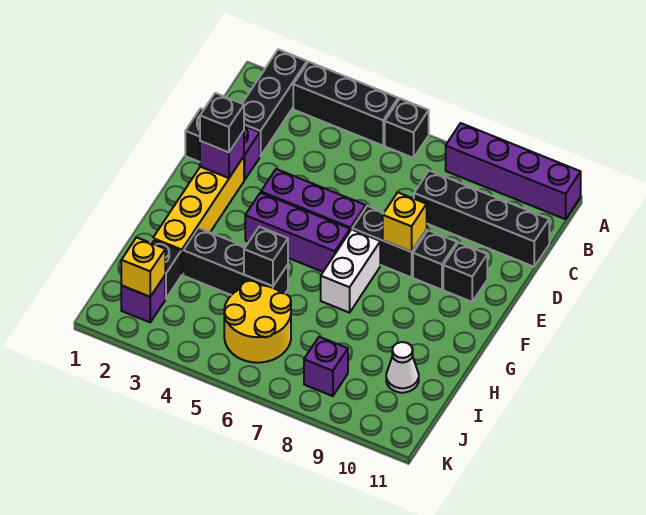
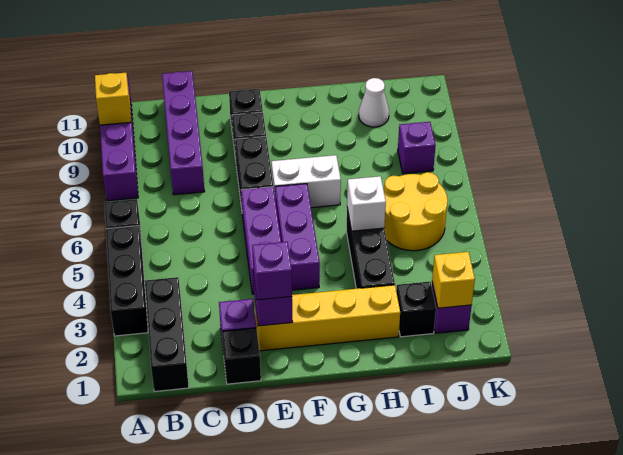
black 1x3 brick [242,50,307,156] -> black 1x3 brick turned to [145,277,189,391]
black 1x4 brick [414,171,549,267] -> purple 1x4 brick [162,71,205,195]
black 1x1 brick [200,93,244,152] -> purple 1x1 brick [252,242,292,300]
yellow 1x1 brick [383,192,427,252] -> yellow 1x1 brick moved to [95,73,131,125]
black 1x1 brick [244,227,288,286] -> white 1x1 brick [347,176,386,231]

